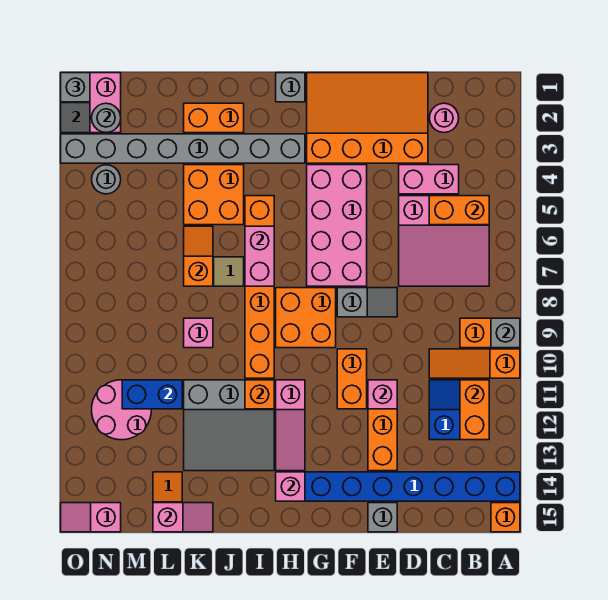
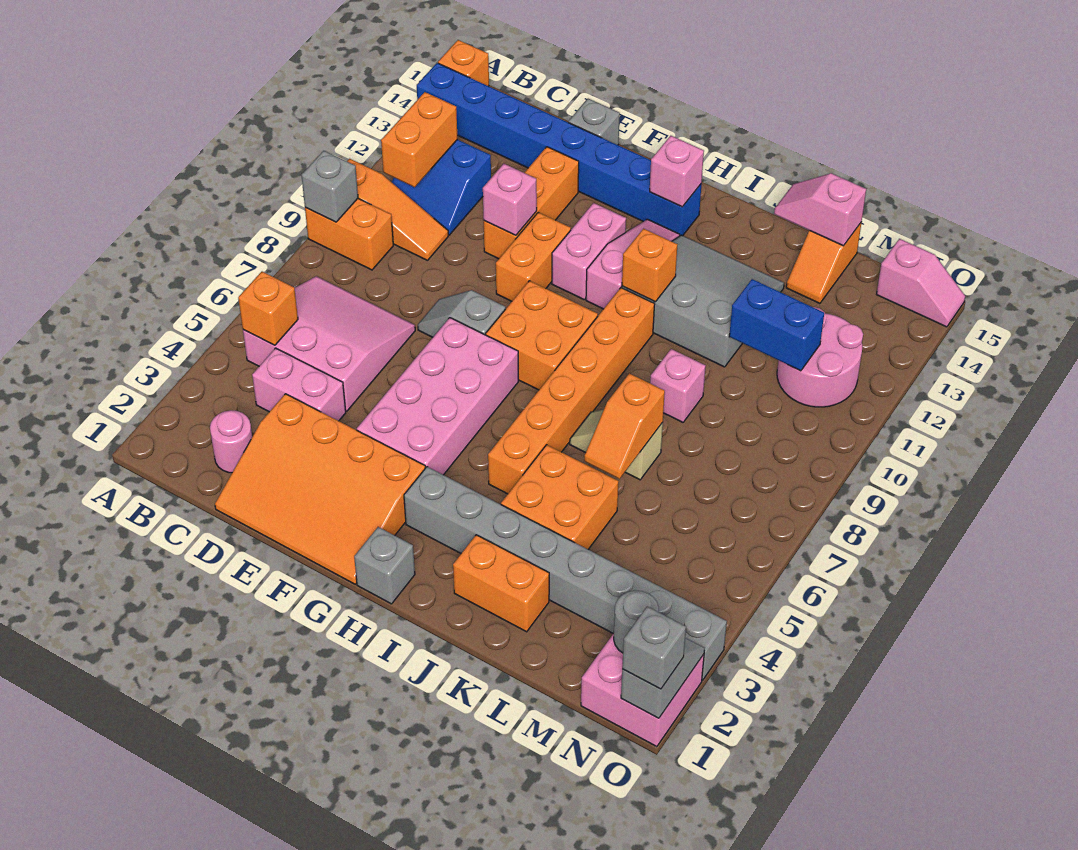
orange 1x2 brick [429,196,489,225] -> orange 1x1 brick [238,272,298,345]
pink 1x2 brick [245,226,274,286] -> pink 1x2 brick moved to [552,203,626,299]
grey 1x1 round brick [92,165,121,194] -> none

